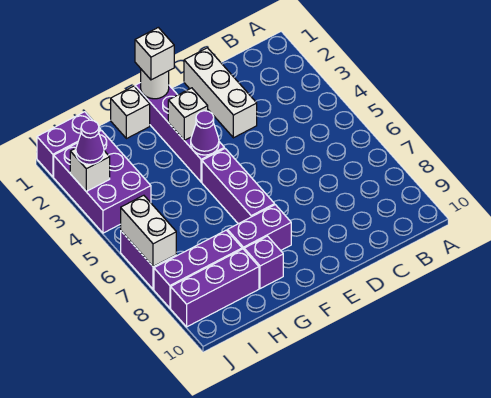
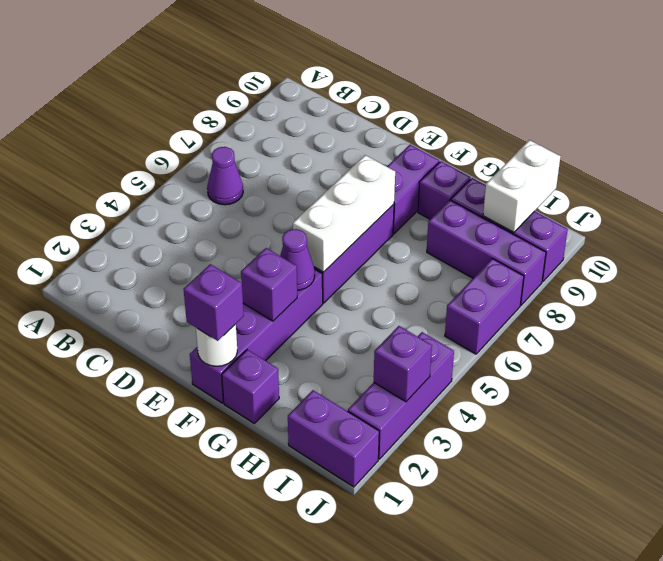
white 1x3 brick [184,48,257,138] -> white 1x3 brick moved to [293,155,395,272]
white 1x1 brick [135,27,174,80] -> purple 1x1 brick [184,264,244,341]
white 1x1 brick [168,88,208,140] -> purple 1x1 brick [241,248,297,321]
purple 1x2 brick [228,205,291,251] -> purple 1x2 brick turned to [387,145,439,234]
white 1x1 brick [111,86,150,139] -> purple 1x1 brick [222,350,279,423]
purple 2x3 brick [54,131,151,233] -> purple 1x3 brick [348,332,454,459]
white 1x1 brick [70,148,110,192] -> purple 1x1 brick [374,326,432,402]
purple 1x1 cone [76,120,104,164] -> purple 1x1 cone moved to [207,147,243,205]
white 1x2 brick [121,195,176,267] -> white 1x2 brick moved to [483,140,561,233]

